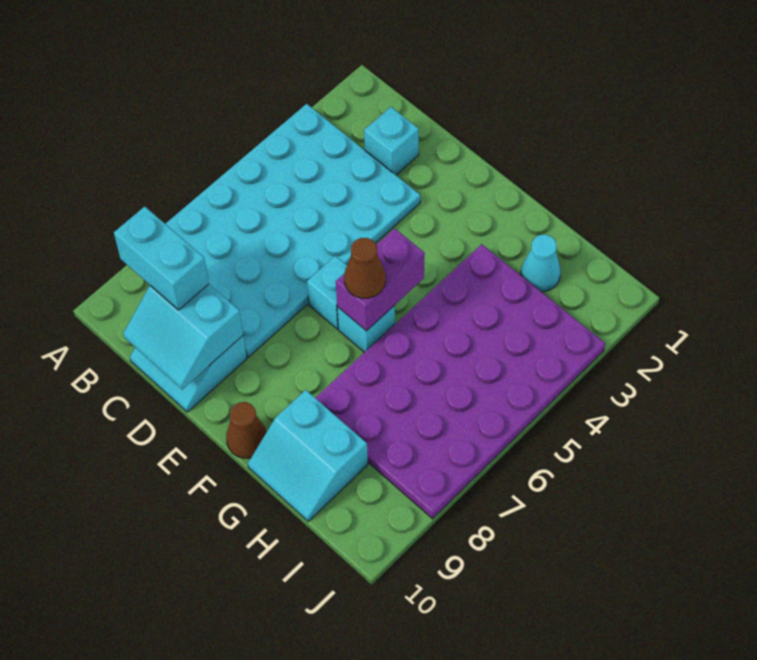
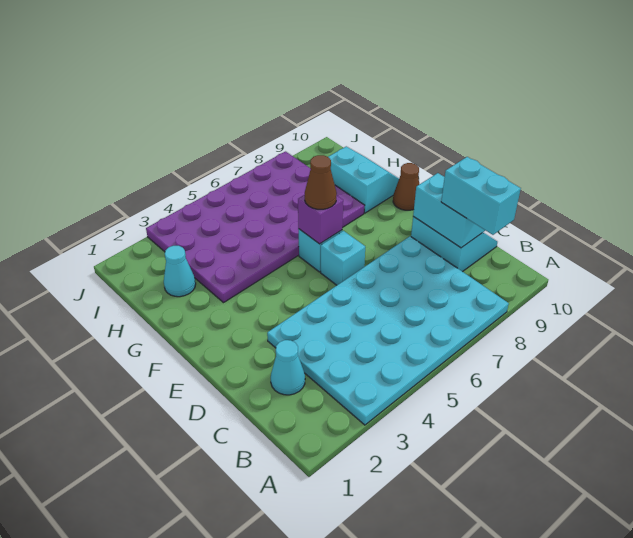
cyan 1x1 brick [364,107,419,175] -> cyan 1x1 cone [271,340,305,395]
purple 1x2 brick [336,228,425,331] -> purple 1x1 brick [298,195,343,244]

